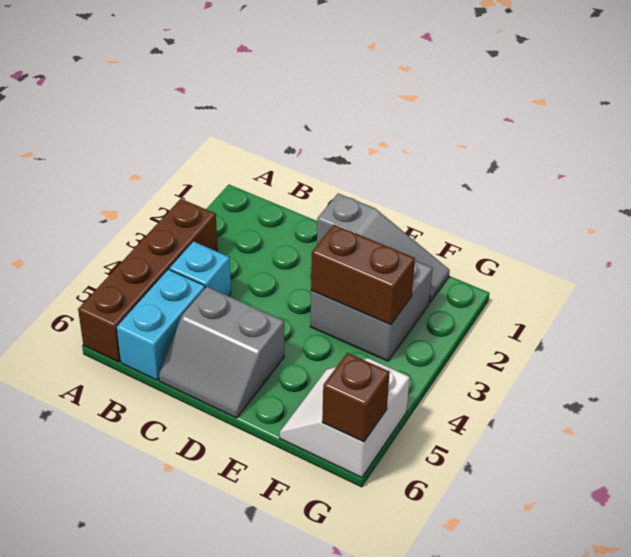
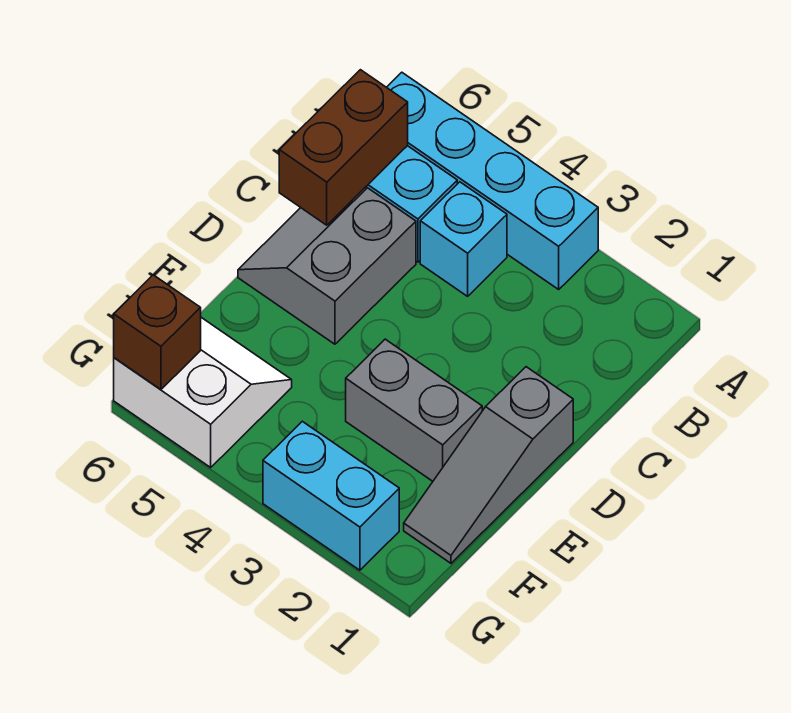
brown 1x4 brick [78,199,218,362] -> cyan 1x4 brick [387,72,598,289]
grey 2x2 brick [311,261,433,361] -> grey 1x2 brick [346,339,482,481]
brown 1x2 brick [311,225,415,325] -> brown 1x2 brick moved to [279,70,408,225]
none -> cyan 1x2 brick [263,421,399,570]

